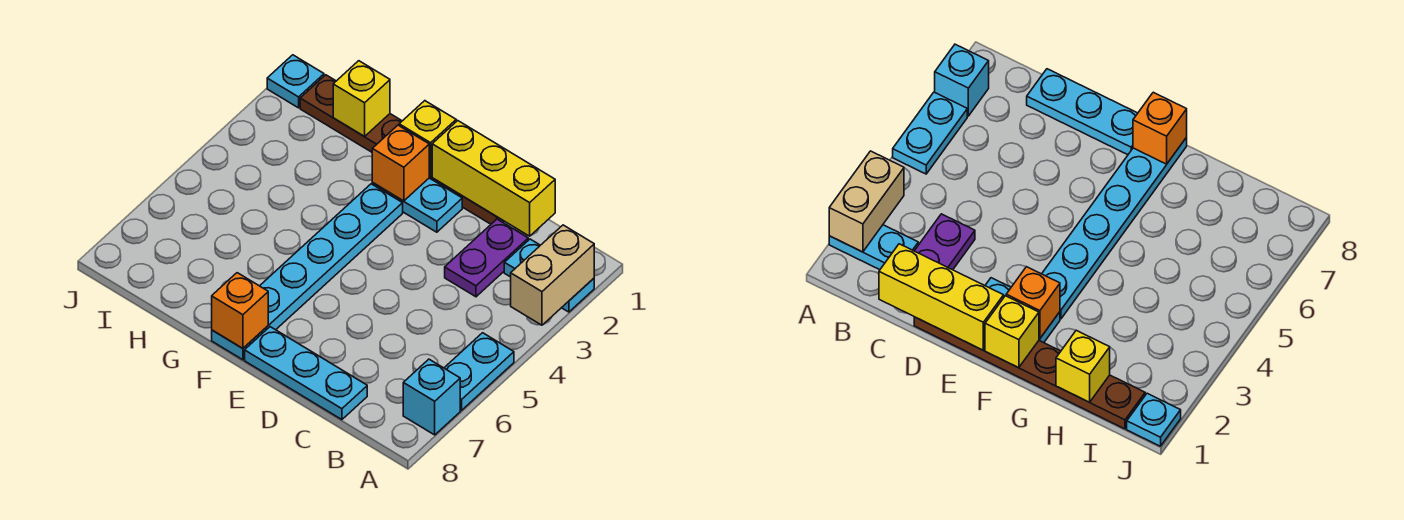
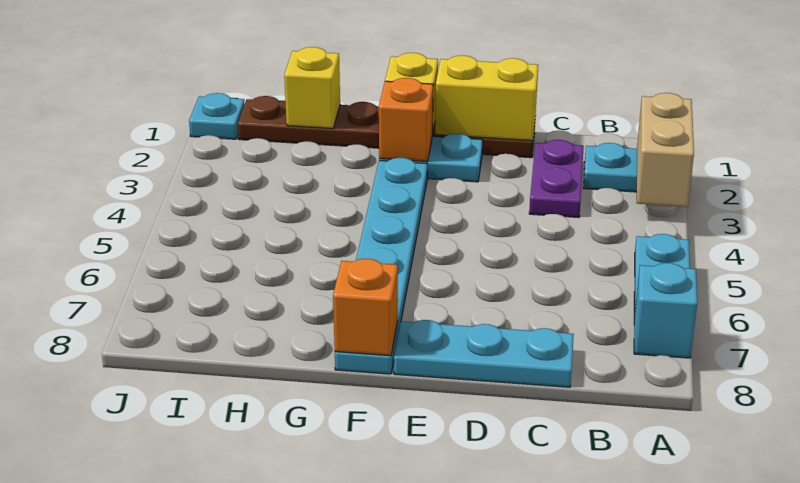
yellow 1x3 brick [432,121,555,236] -> yellow 1x2 brick [435,55,538,141]

